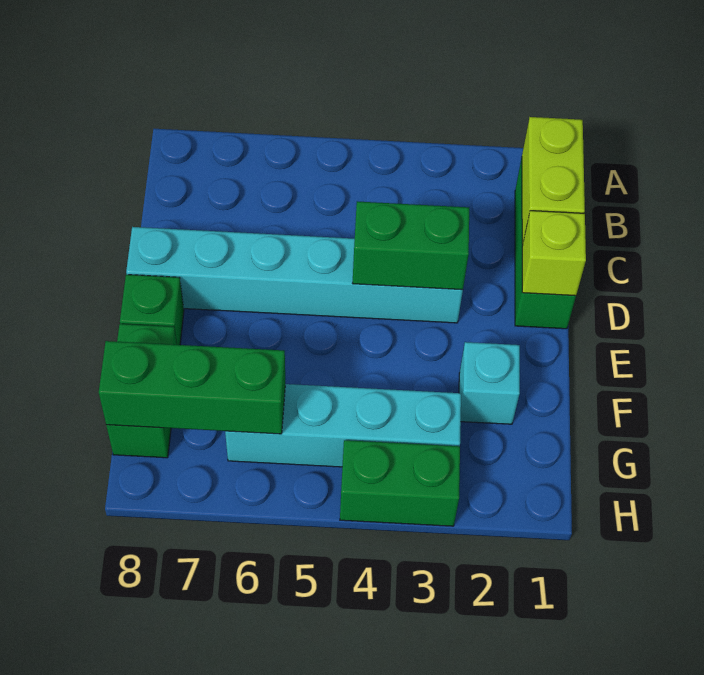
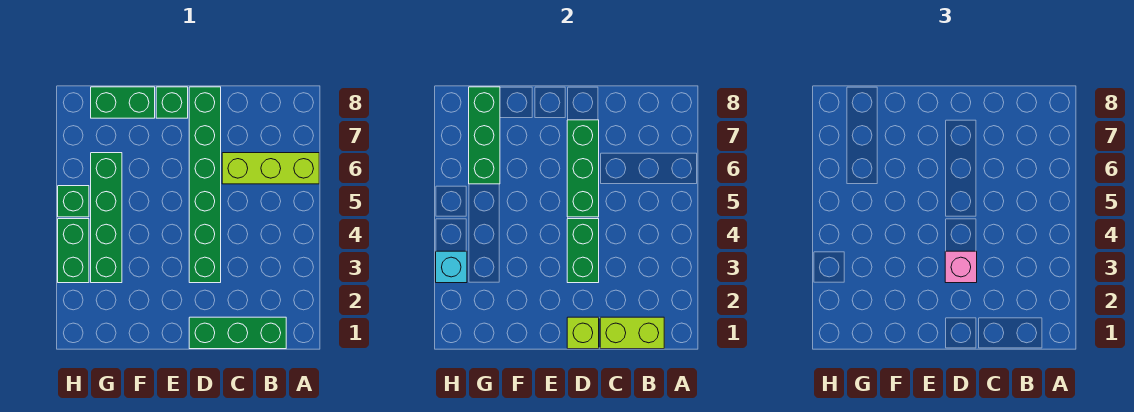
none -> lime 1x3 brick [222,153,319,184]
cyan 1x6 brick [126,227,463,323] -> green 1x6 brick [189,87,221,283]
none -> pink 1x1 brick [945,251,977,283]
none -> green 1x3 brick [567,120,599,217]
cyan 1x1 brick [459,342,520,424] -> cyan 1x1 brick moved to [436,251,467,283]
cyan 1x4 brick [225,384,461,467] -> green 1x4 brick [91,153,122,283]
none -> green 1x1 brick [58,186,89,217]

